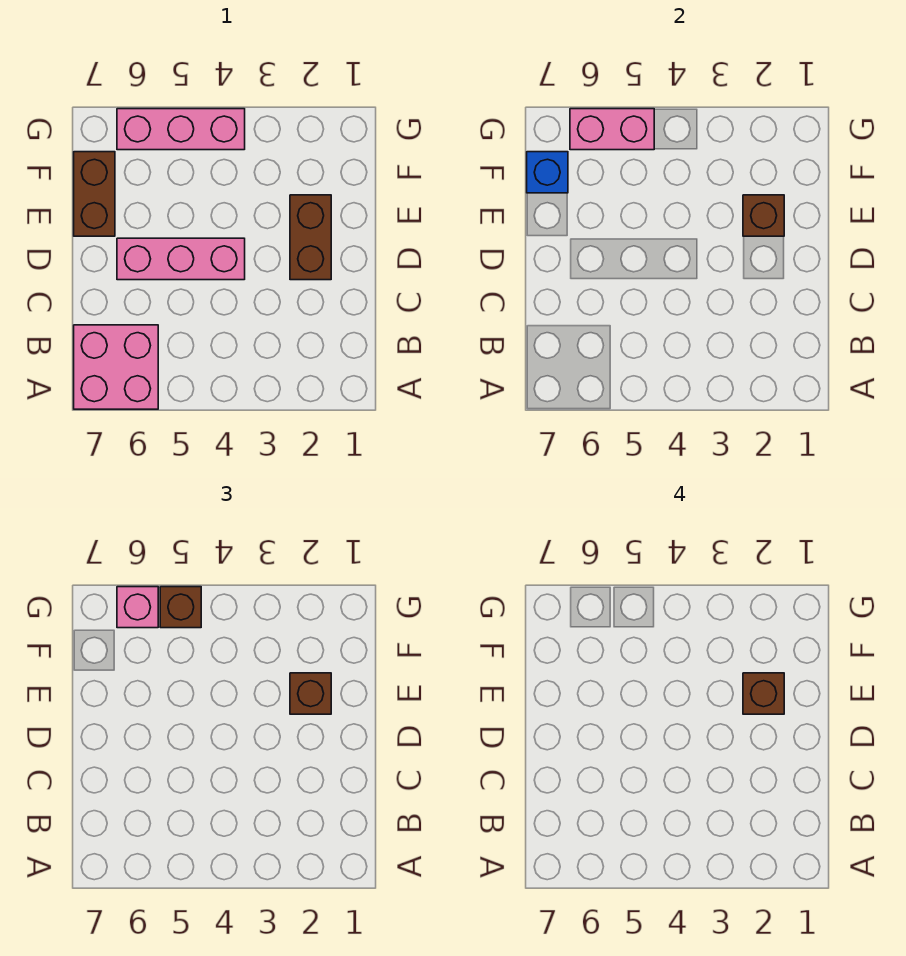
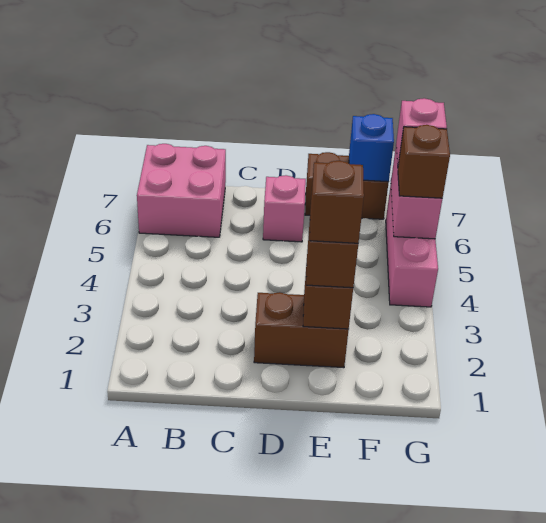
pink 1x3 brick [117,238,245,280] -> pink 1x1 brick [263,175,306,242]

